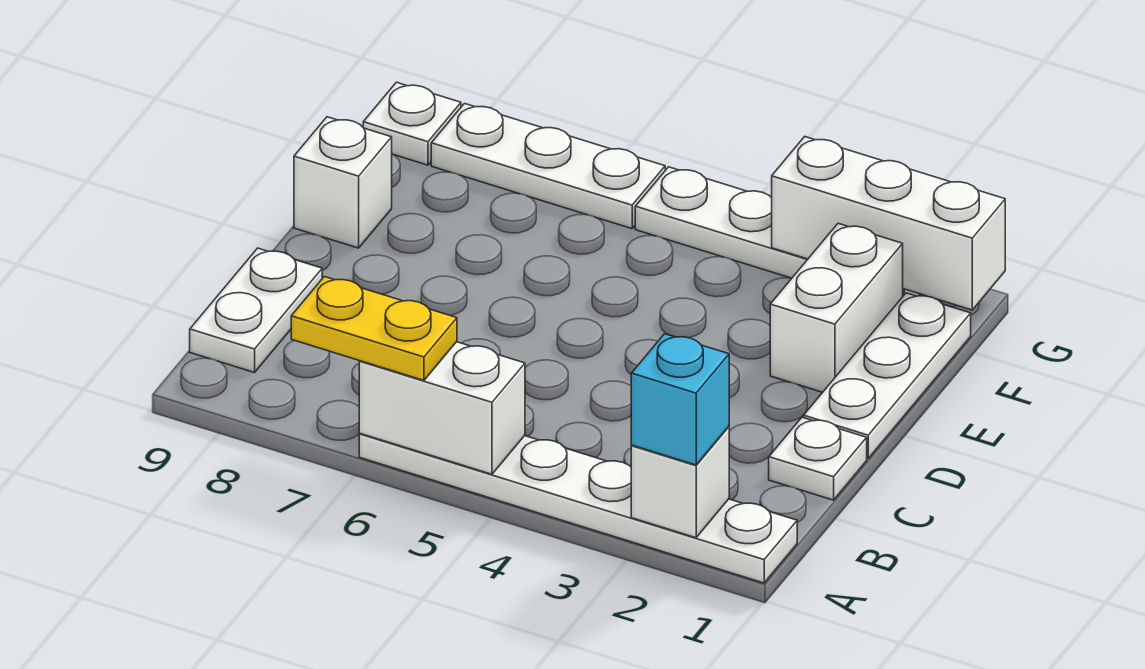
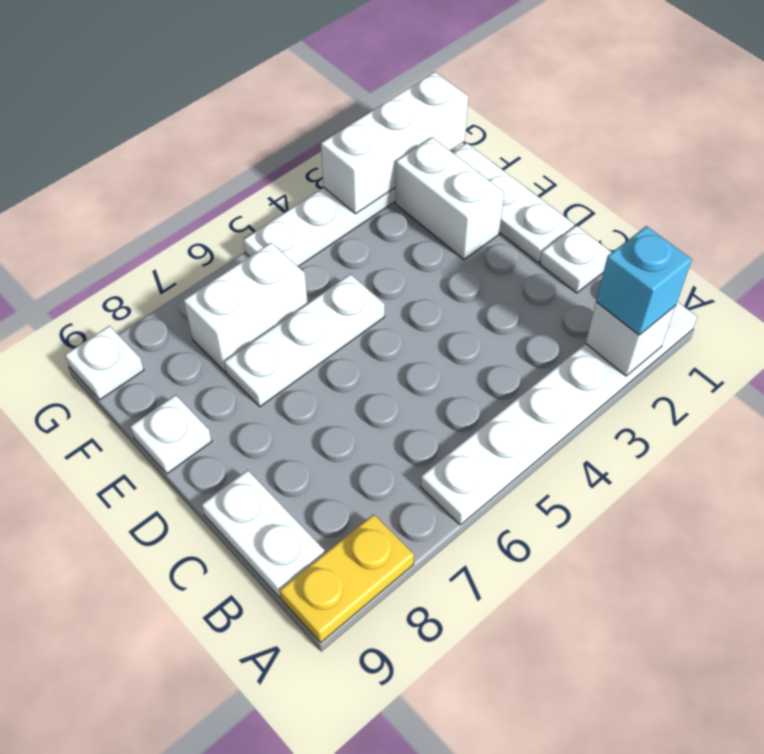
white 1x2 brick [359,342,525,474] -> white 1x2 brick moved to [184,243,308,372]
yellow 1x2 plate [291,277,457,380] -> yellow 1x2 plate moved to [280,514,414,642]
white 1x1 brick [294,117,392,248] -> white 1x1 plate [130,395,212,474]
white 1x3 plate [431,104,665,229] -> white 1x3 plate moved to [224,274,385,407]

